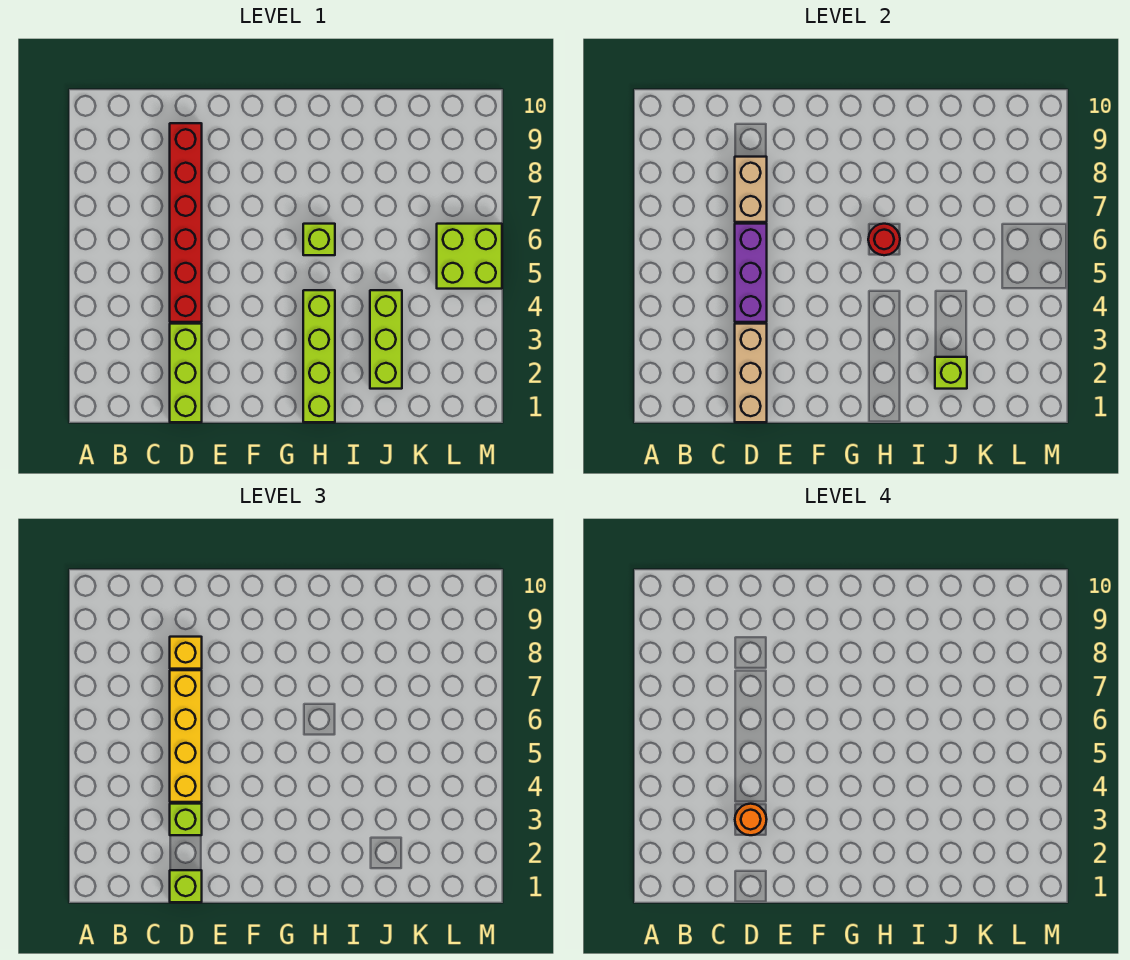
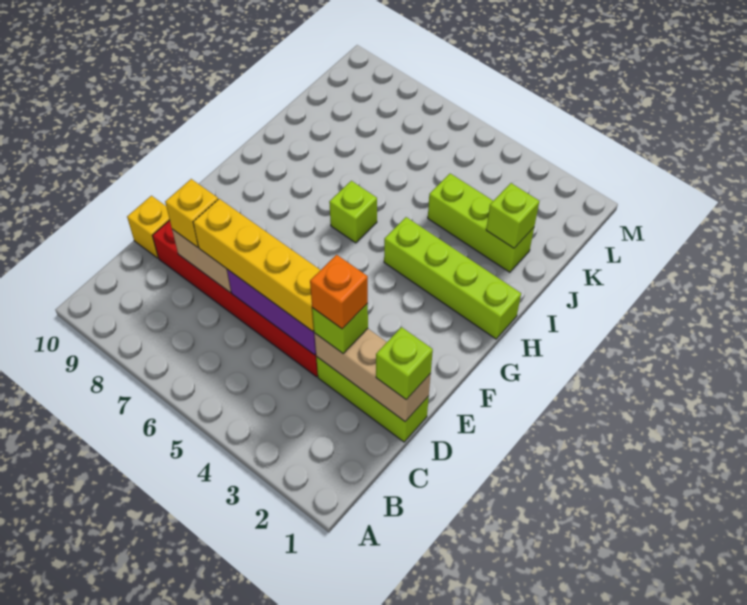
orange 1x1 round brick [735,804,767,835] -> orange 1x1 brick [310,255,368,329]
none -> yellow 1x1 brick [127,196,170,258]
red 1x1 round brick [868,224,900,255] -> none
lime 2x2 brick [437,224,502,289] -> none

